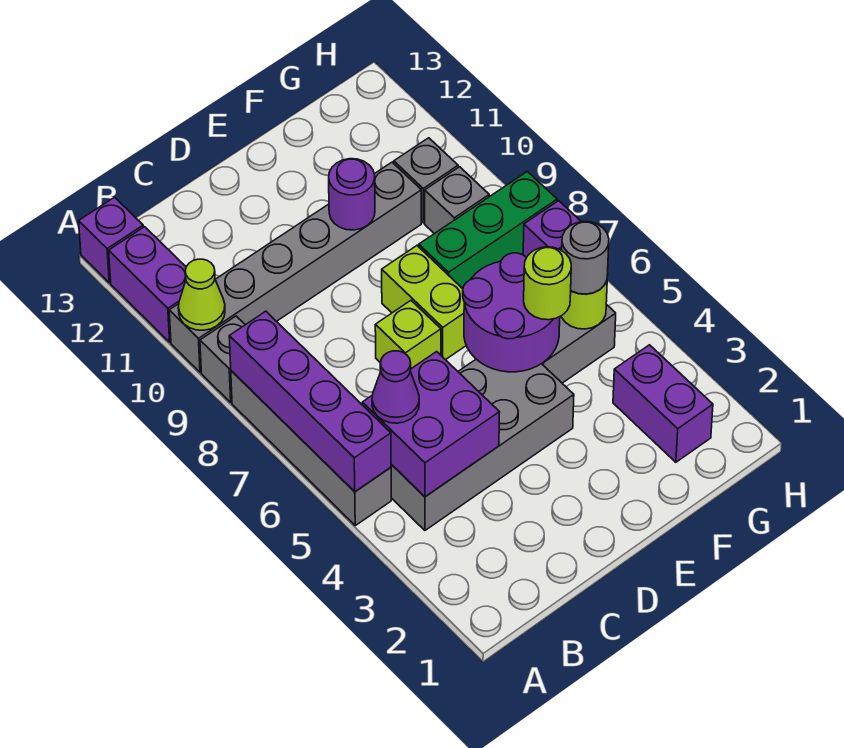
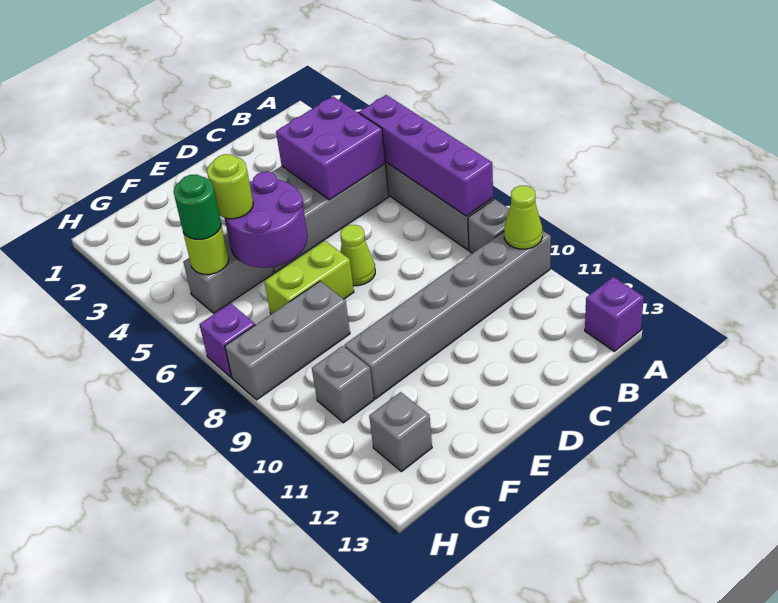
purple 1x2 brick [109,227,186,342] -> none
purple 1x1 cone [372,351,419,423] -> none
lime 1x1 brick [375,301,441,369] -> lime 1x1 cone [340,225,375,286]
lime 1x2 brick [382,246,466,360] -> lime 1x2 brick turned to [264,241,354,314]
purple 1x1 round brick [329,159,375,230] -> none
green 1x3 brick [419,171,557,289] -> grey 1x3 brick [225,281,350,400]
purple 1x2 brick [613,345,713,462] -> none
grey 1x1 round brick [562,222,609,294] -> green 1x1 round brick [174,175,221,239]
grey 1x1 brick [425,167,489,234] -> grey 1x1 brick moved to [369,392,432,472]

